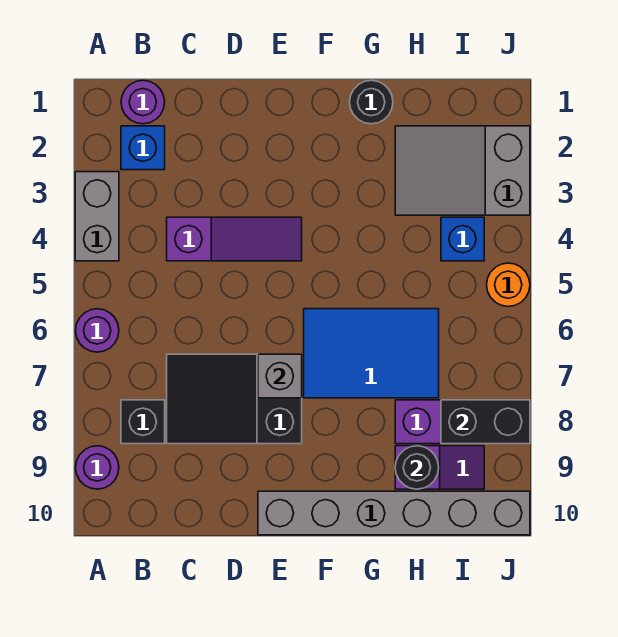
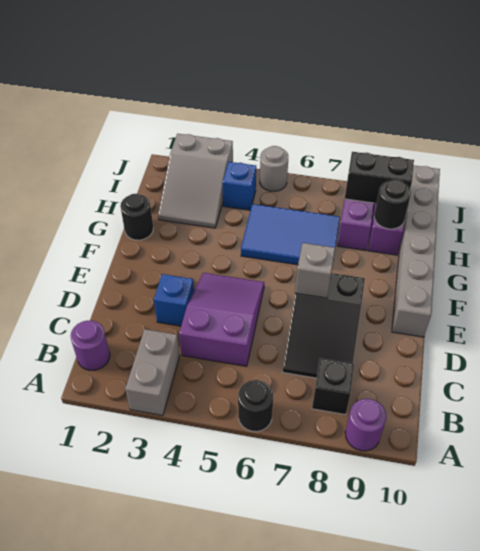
grey 1x2 brick [75,172,119,261] -> grey 1x2 brick turned to [125,329,180,415]
purple 1x1 round brick [76,309,119,352] -> black 1x1 round brick [238,380,273,432]
blue 1x1 brick [121,126,165,170] -> blue 1x1 brick moved to [154,274,194,326]
purple 1x3 slope [167,217,302,261] -> purple 2x3 slope [179,273,264,366]
blue 2x3 tile [304,309,439,398] -> blue 2x3 tile turned to [241,204,340,265]
black 1x2 brick [441,400,530,444] -> black 1x2 brick turned to [345,152,414,203]
orange 1x1 round brick [487,263,530,307] -> grey 1x1 round brick [260,146,288,191]

